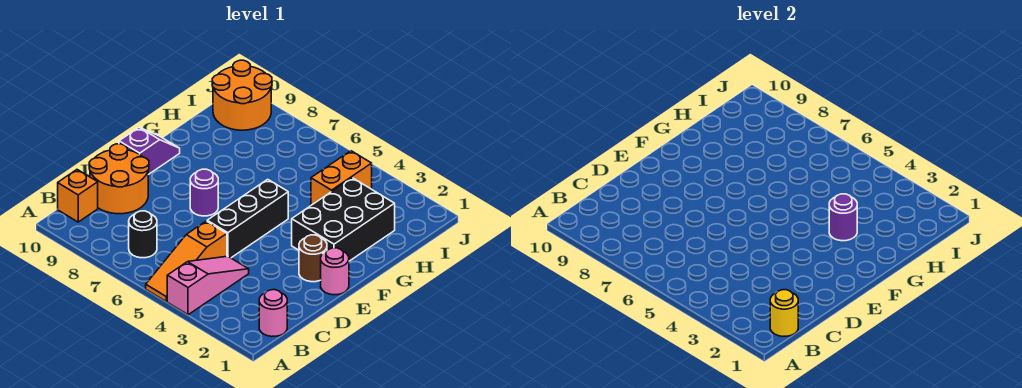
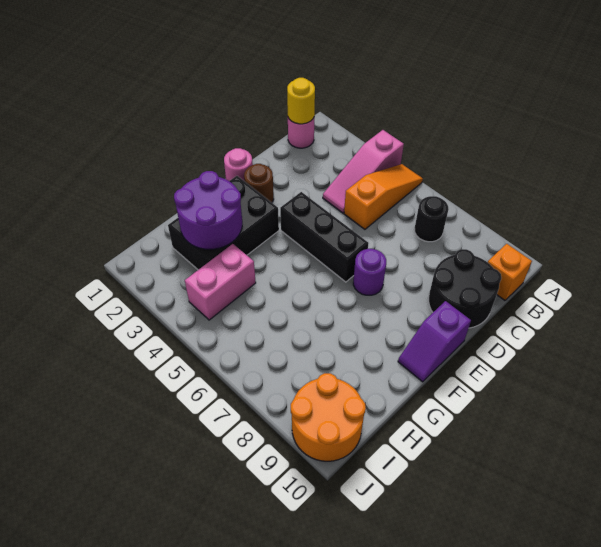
orange 2x2 round brick [89,144,149,214] -> black 2x2 round brick [429,249,501,328]
black 1x3 brick [207,179,288,258] -> black 1x3 brick turned to [280,192,369,282]
purple 1x1 round brick [829,194,857,241] -> purple 2x2 round brick [174,171,242,249]
orange 1x2 brick [311,151,372,205] -> pink 1x2 brick [185,244,256,320]

